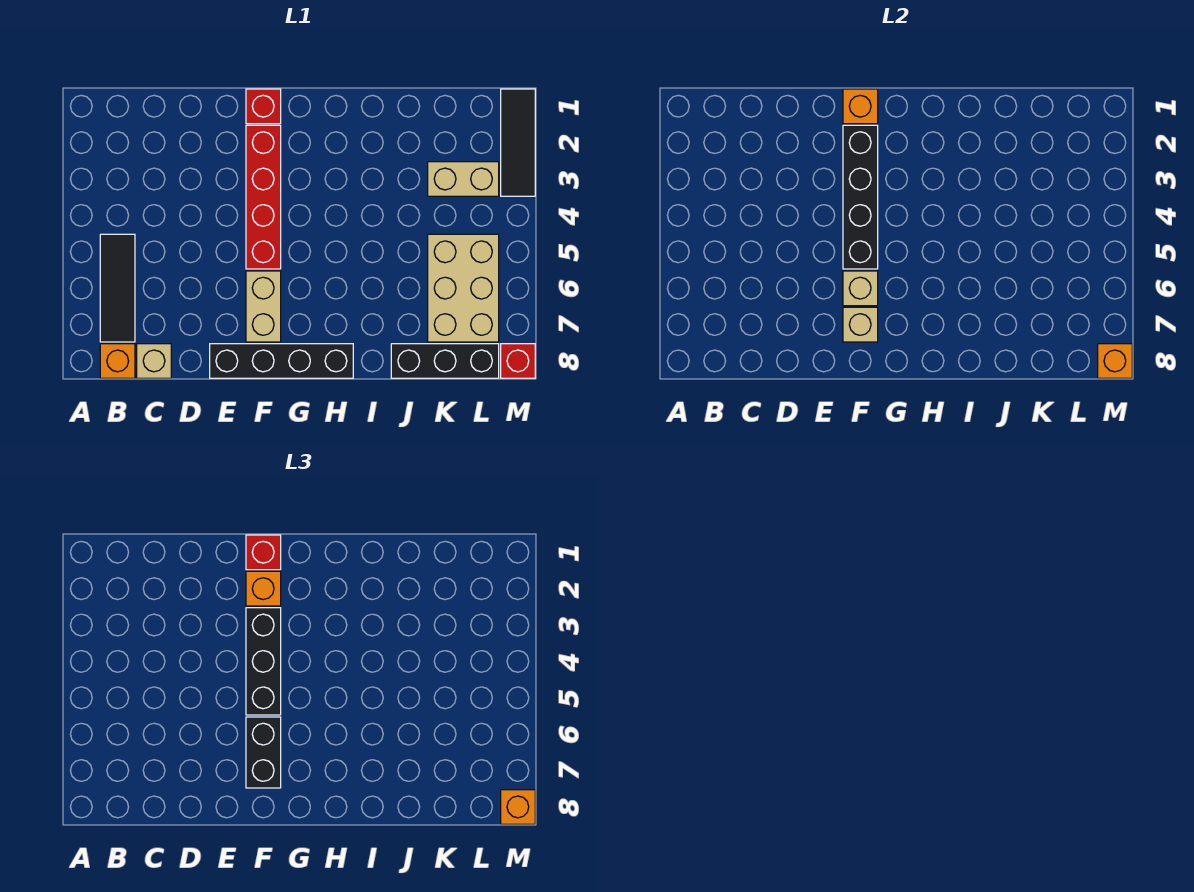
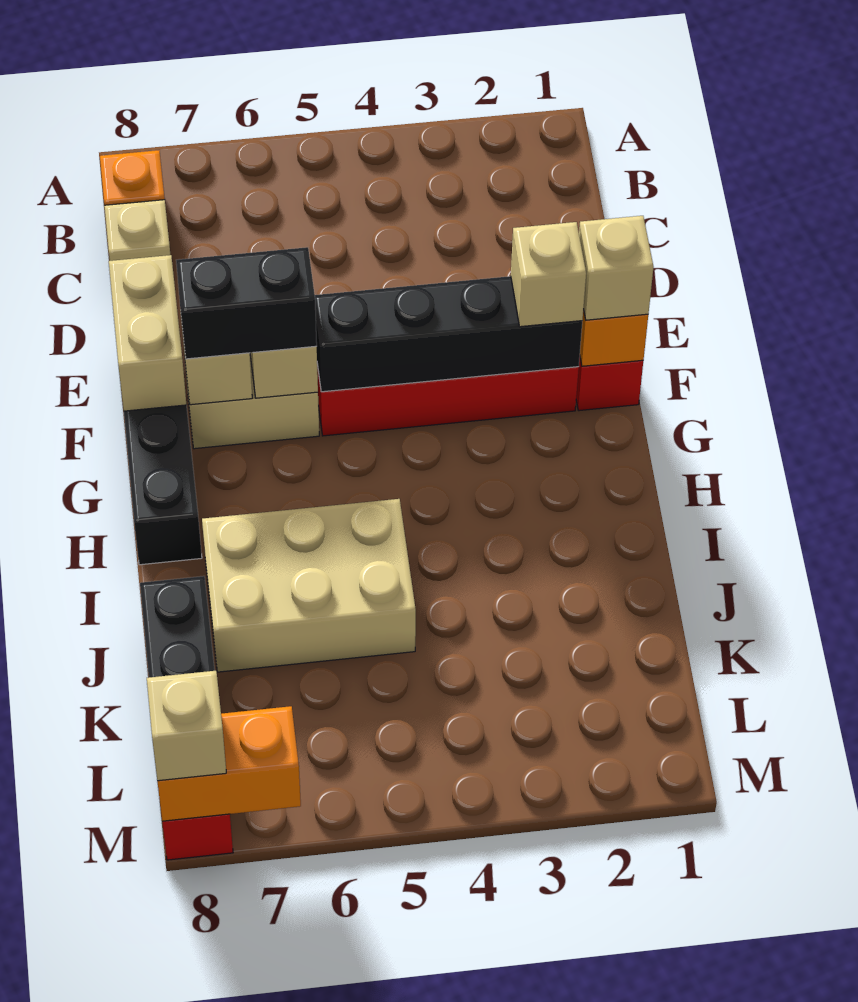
black 1x3 tile [100,234,135,342] -> none
red 1x1 brick [246,535,281,570] -> tan 1x1 brick [579,216,654,320]
orange 1x1 brick [246,571,281,606] -> tan 1x1 brick [511,222,586,327]
black 1x3 brick [246,608,281,715] -> none
tan 1x2 brick [428,162,499,196] -> tan 1x2 brick moved to [109,255,186,411]
tan 2x3 brick [428,234,499,342] -> tan 2x3 brick moved to [202,499,416,672]
black 1x3 tile [501,89,535,196] -> none
orange 1x1 brick [1098,344,1132,378] -> orange 1x2 brick [157,706,301,821]
orange 1x1 brick [501,790,535,824] -> tan 1x1 brick [147,671,226,781]

